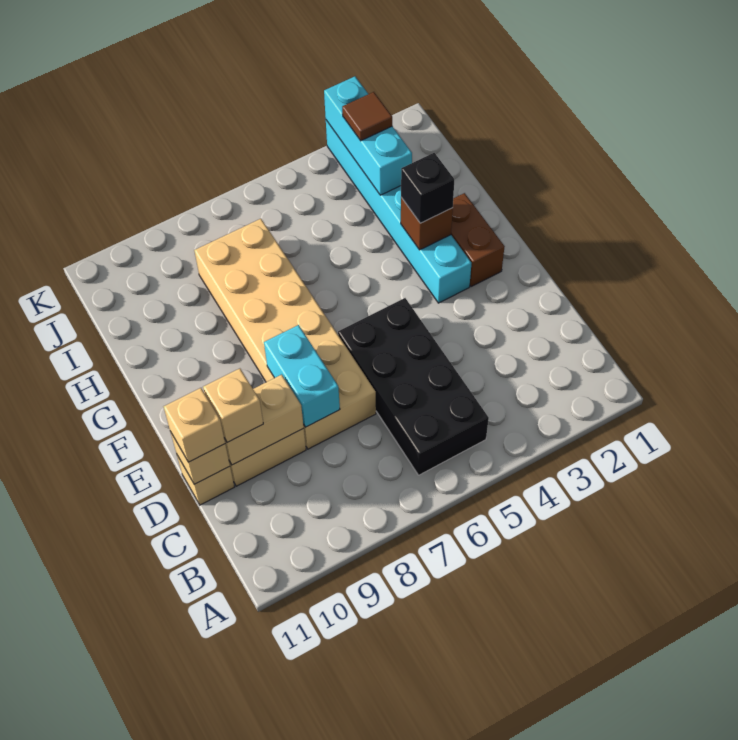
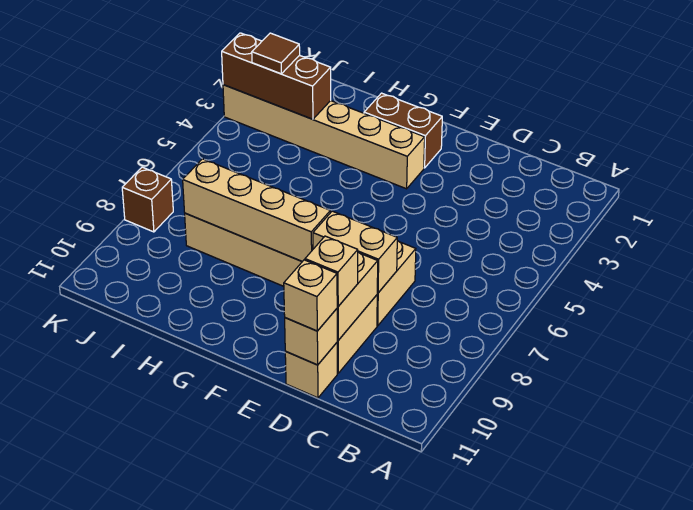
black 2x4 brick [338,298,489,475] -> none
cyan 1x2 brick [264,325,340,427] -> tan 1x2 brick [313,211,397,293]
cyan 1x6 brick [326,120,471,303] -> tan 1x6 brick [223,85,425,189]
none -> tan 1x4 brick [183,159,330,261]
brown 1x1 brick [401,197,453,250] -> brown 1x1 brick moved to [122,167,173,232]
black 1x1 brick [401,153,455,223] -> none
cyan 1x3 brick [324,76,412,195] -> brown 1x3 brick [222,33,331,119]

